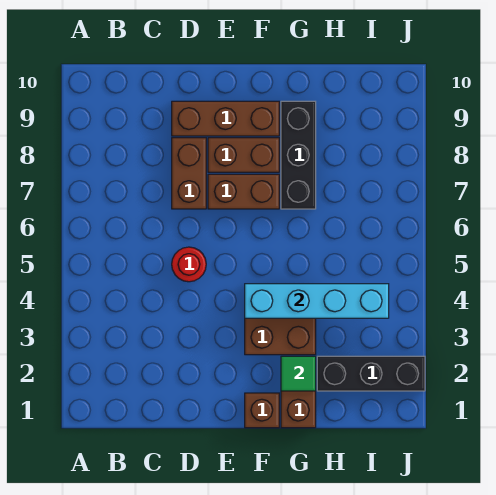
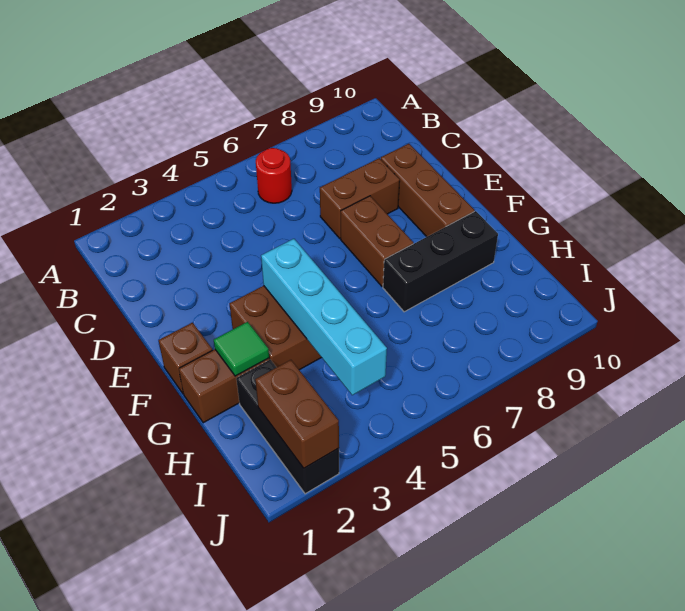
red 1x1 round brick [172,247,206,282] -> red 1x1 round brick moved to [256,148,292,203]
brown 1x2 brick [208,138,279,172] -> brown 1x2 brick moved to [255,360,339,468]

